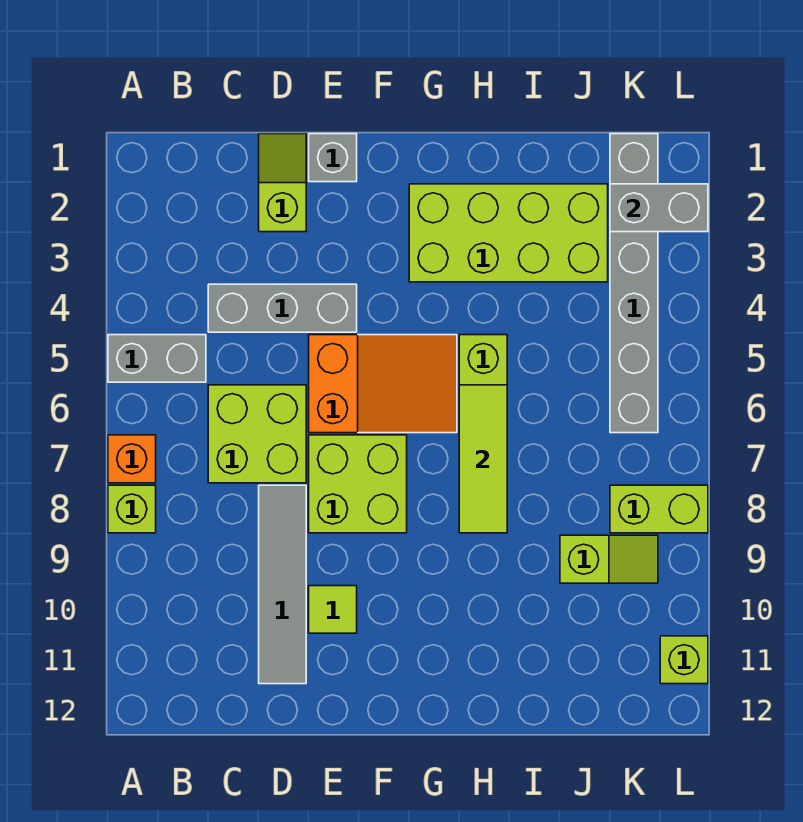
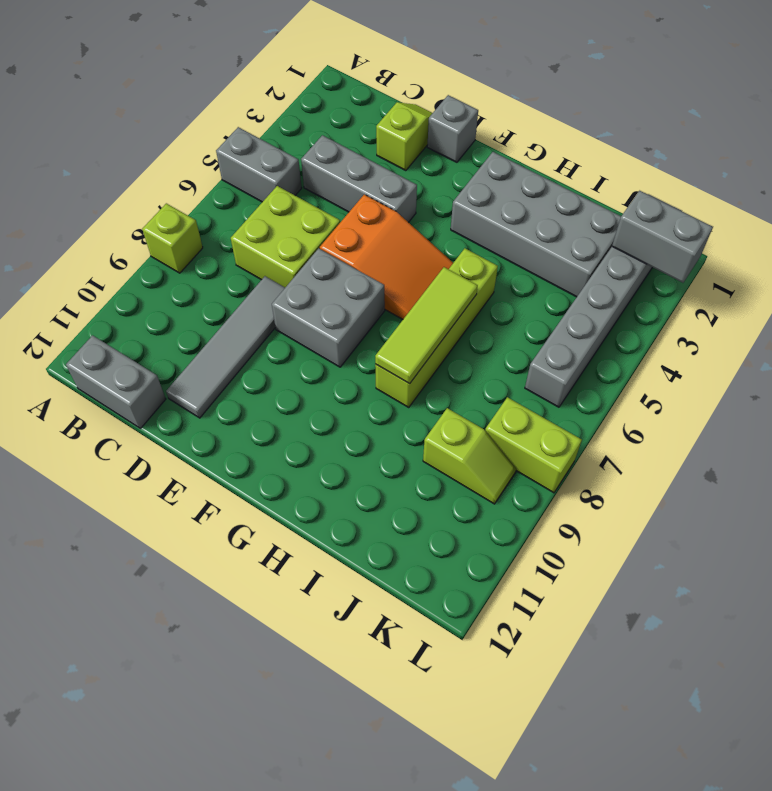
orange 1x1 brick [108,435,156,483] -> none
none -> grey 1x2 brick [66,335,166,428]
lime 2x2 brick [309,435,407,533] -> grey 2x2 brick [272,248,385,367]
lime 1x1 tile [309,586,357,633] -> none
lime 2x4 brick [409,184,608,282] -> grey 2x4 brick [451,152,621,297]
lime 1x1 brick [660,636,708,684] -> none

